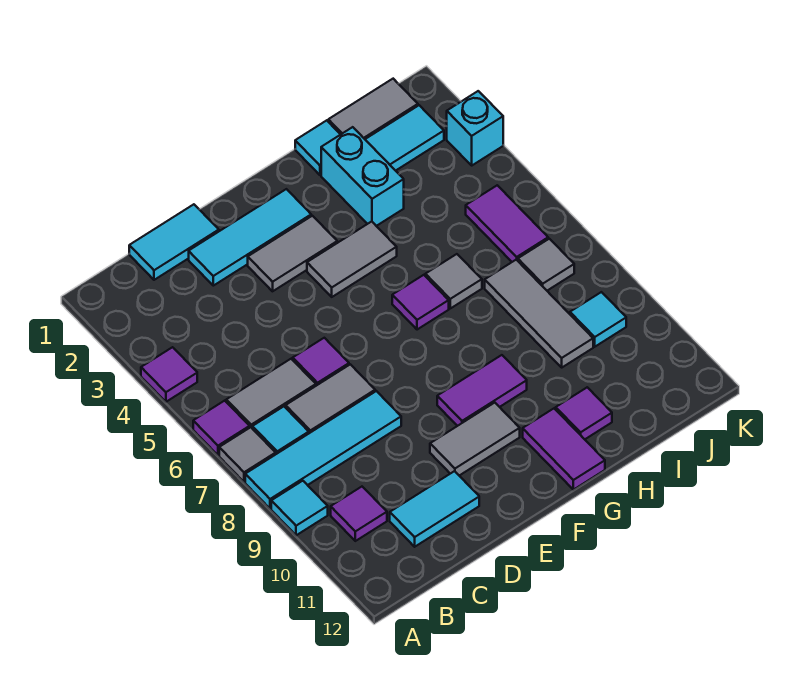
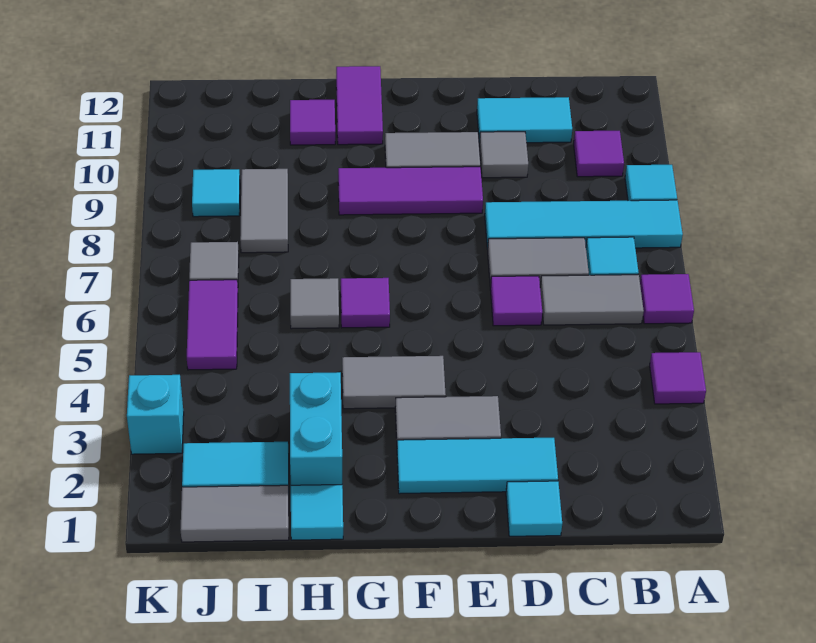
grey 1x1 tile [219,427,276,482] -> grey 1x1 tile moved to [479,132,528,178]
cyan 1x2 tile [129,204,219,280] -> cyan 1x1 tile [506,481,562,536]
purple 1x2 tile [437,355,527,426] -> purple 1x3 tile [338,167,483,215]
grey 1x3 tile [485,260,593,367] -> grey 1x2 tile [240,169,288,253]

